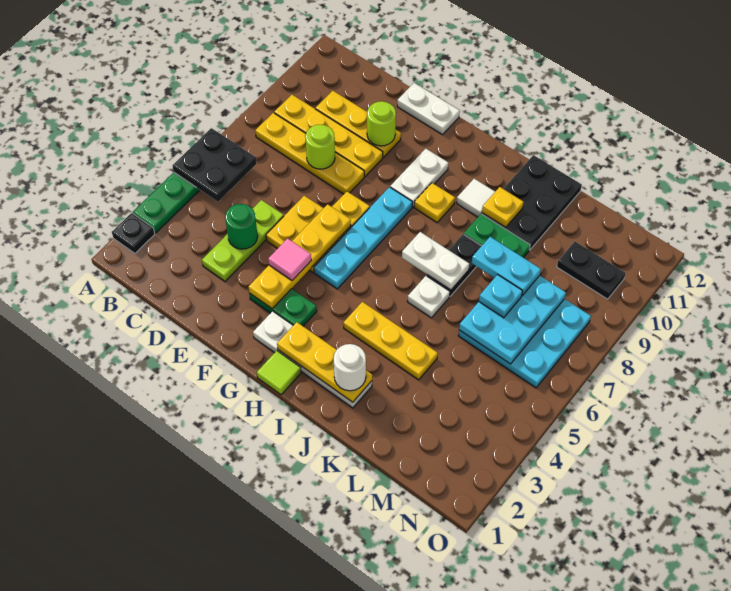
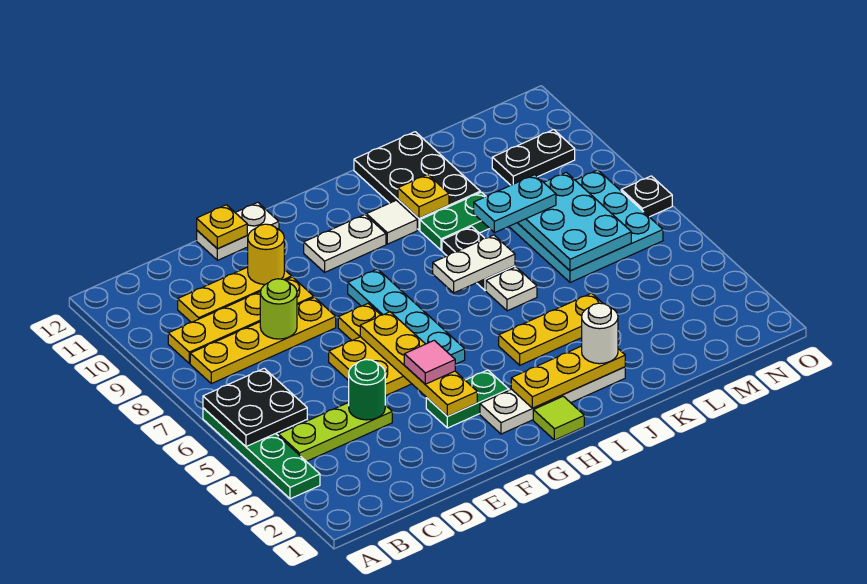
black 1x1 plate [112,213,155,253] -> black 1x1 plate moved to [621,176,672,217]
lime 1x3 plate [202,200,284,282] -> lime 1x3 plate turned to [279,402,392,461]
lime 1x1 round brick [367,101,396,146] -> yellow 1x1 round brick [248,224,284,284]
white 1x2 plate [390,149,449,207] -> white 1x2 plate turned to [304,214,386,272]
yellow 1x1 plate [414,183,455,222] -> yellow 1x1 plate moved to [197,205,247,249]
cyan 1x1 plate [479,275,523,318] -> none

